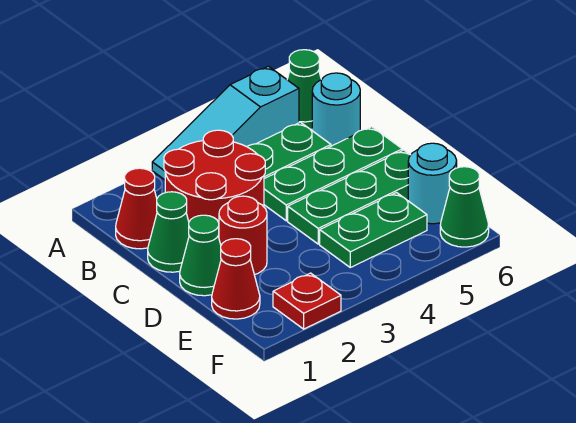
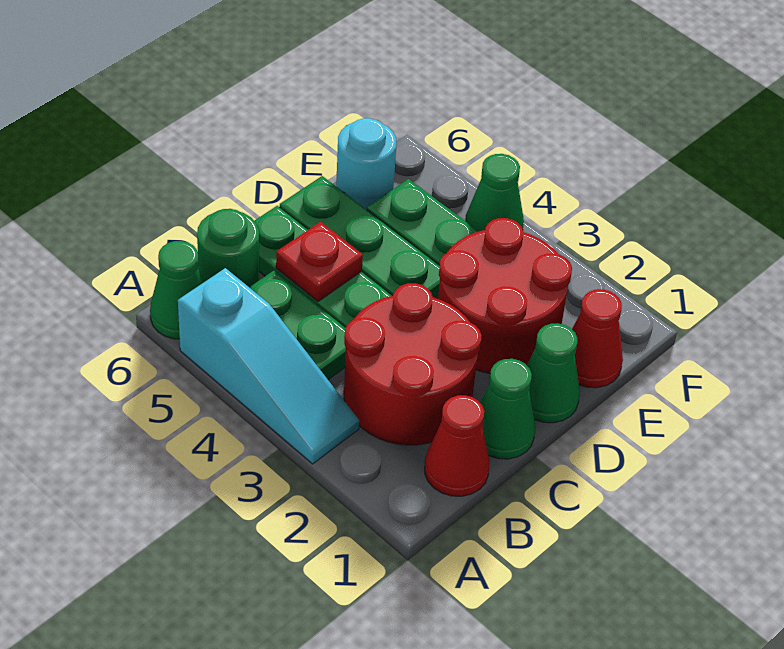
cyan 1x1 round brick [312,73,360,146] -> green 1x1 round brick [197,209,259,287]
red 1x1 round brick [219,196,267,275] -> red 2x2 round brick [438,218,572,373]
red 1x1 plate [273,273,341,329] -> red 1x1 plate moved to [276,222,363,302]
green 1x1 cone [440,167,489,247] -> green 1x1 cone moved to [465,154,524,231]

